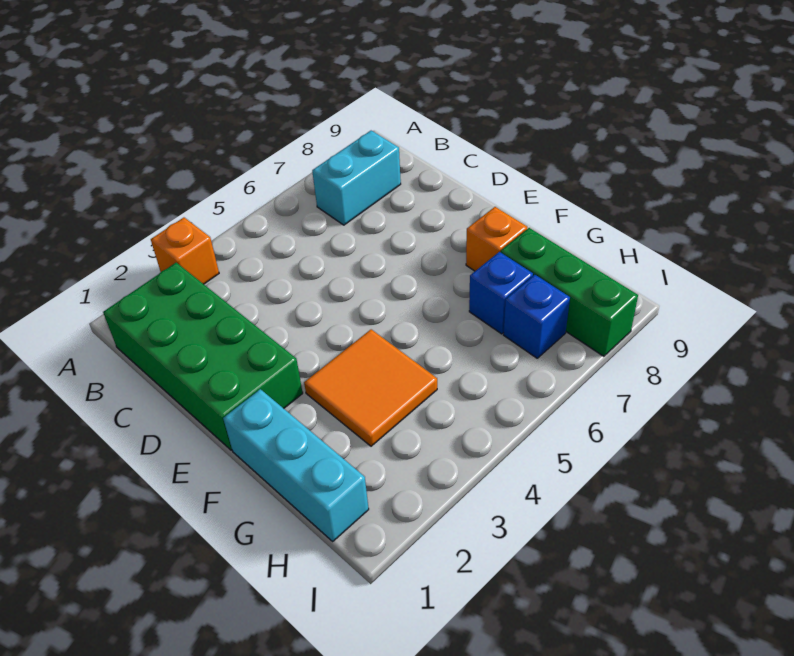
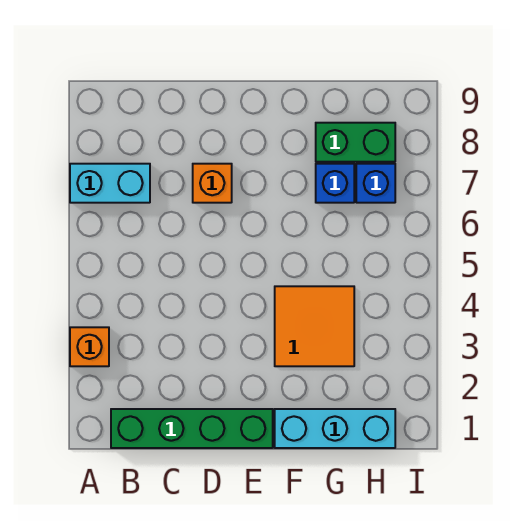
green 2x4 brick [103,263,303,450] -> green 1x4 brick [111,409,273,448]
cyan 1x2 brick [312,131,401,225] -> cyan 1x2 brick turned to [70,164,150,203]
orange 1x1 brick [466,207,527,271] -> orange 1x1 brick moved to [193,164,232,203]
green 1x3 brick [501,228,638,356] -> green 1x2 brick [316,123,395,162]

